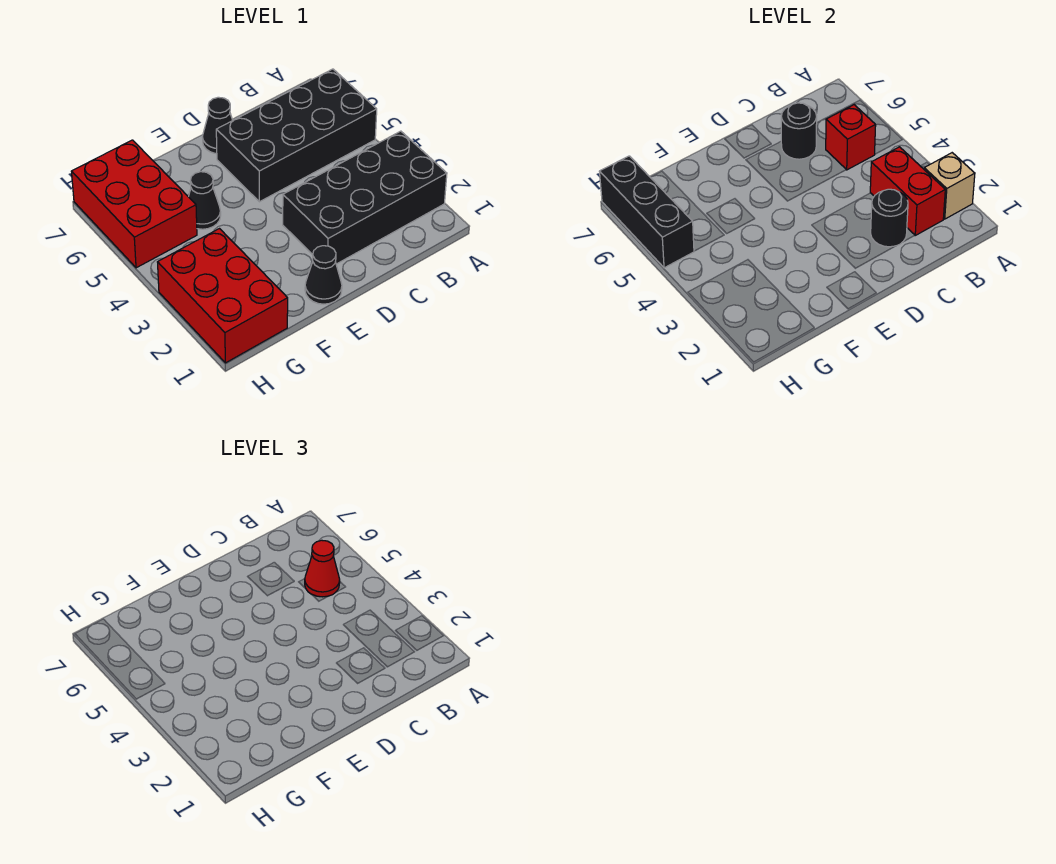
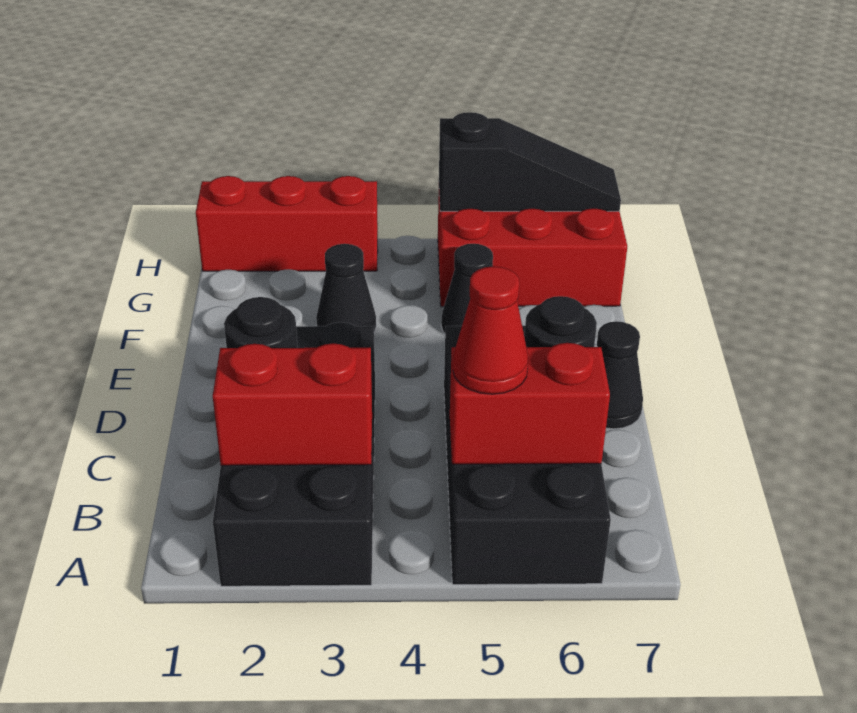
tan 1x1 brick [924,153,975,219] -> none
red 1x1 brick [826,105,876,170] -> red 1x2 brick [450,343,610,464]
black 1x1 cone [305,246,342,304] -> black 1x1 cone moved to [316,244,376,332]
red 2x3 brick [158,229,288,363] -> red 1x3 brick [196,176,378,271]
black 1x3 brick [599,156,694,268] -> black 1x3 slope [439,112,621,211]

